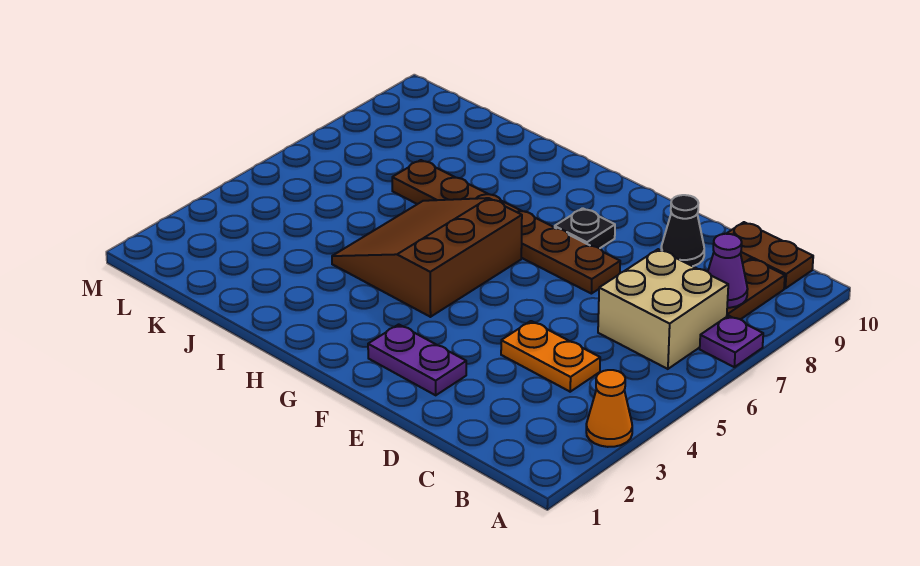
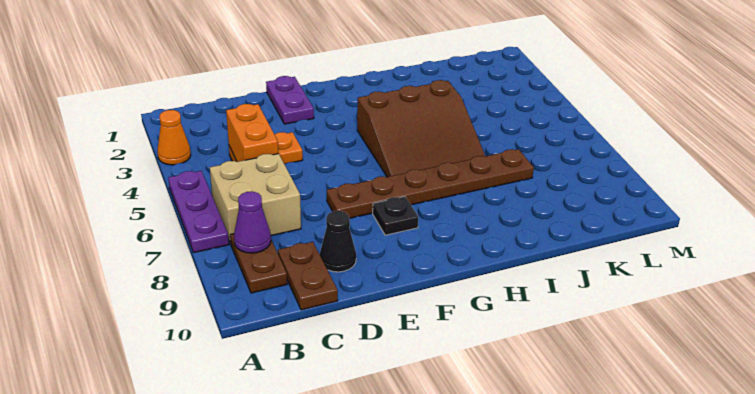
purple 1x1 plate [700,316,763,367] -> purple 1x3 plate [168,171,229,253]
brown 1x2 plate [726,222,813,288] -> brown 1x2 plate turned to [278,242,338,310]
none -> orange 1x2 brick [226,104,278,162]
purple 1x2 plate [368,324,466,395] -> purple 1x2 plate turned to [266,76,314,124]
brown 3x3 slope [332,198,522,317] -> brown 3x3 slope turned to [357,80,485,177]

